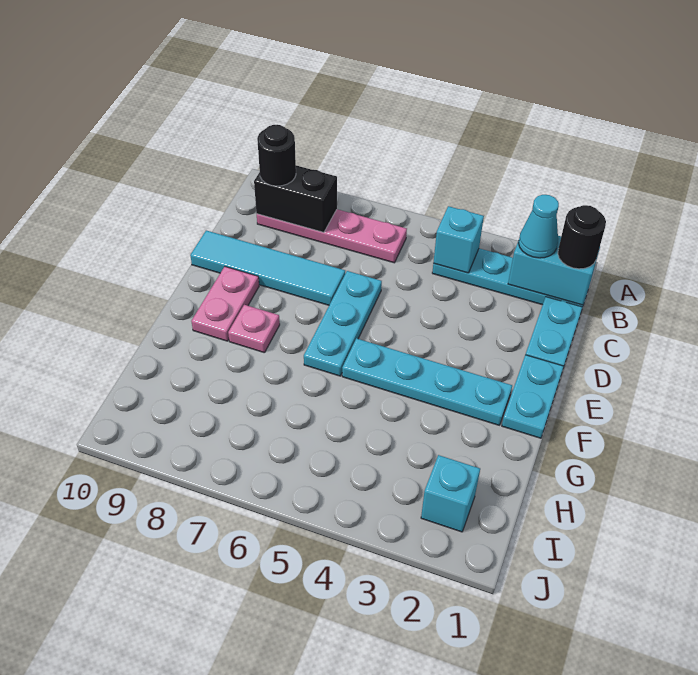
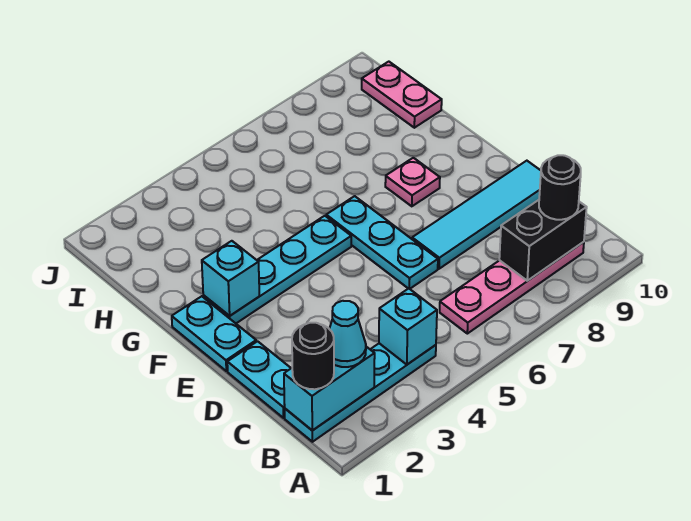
pink 1x2 plate [191,267,259,341] -> pink 1x2 plate moved to [362,62,442,128]
cyan 1x1 brick [421,455,480,532] -> cyan 1x1 brick moved to [202,241,259,316]

